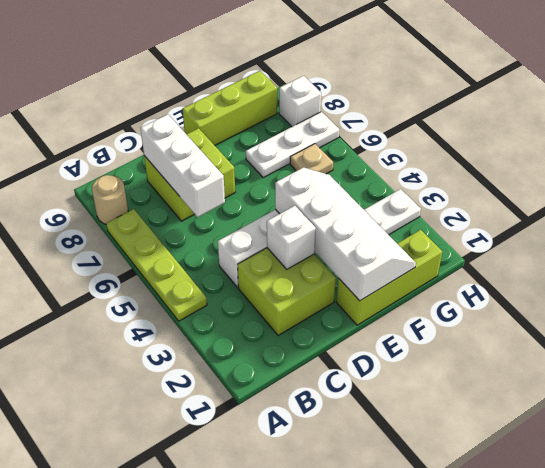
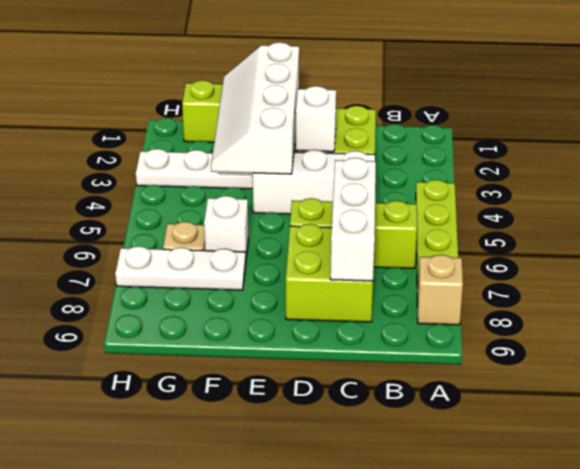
tan 1x1 round brick [92,175,128,224] -> tan 1x1 brick [417,255,463,325]
lime 1x3 brick [183,71,277,145] -> lime 1x3 brick moved to [290,198,417,268]
white 1x1 brick [279,76,321,127] -> white 1x1 brick moved to [204,196,248,261]

